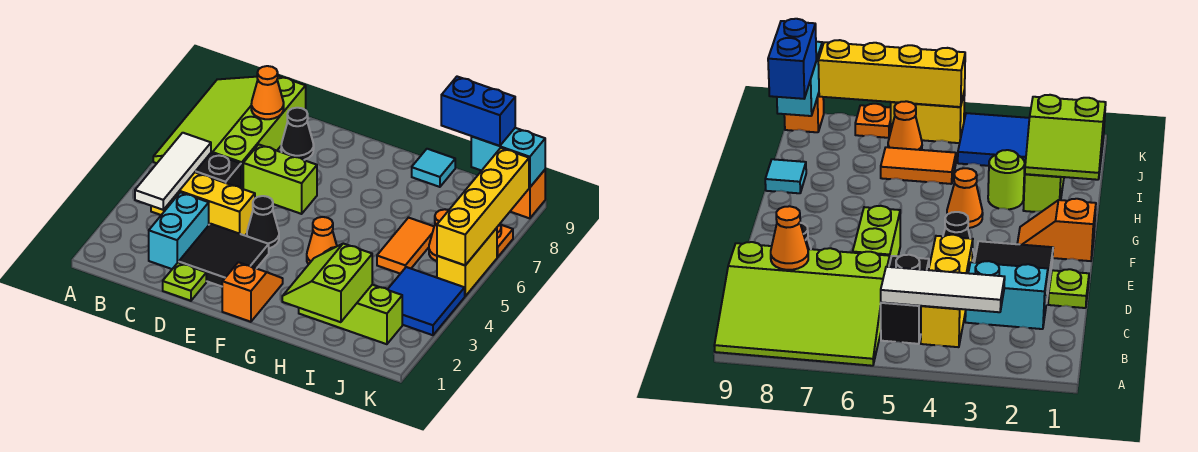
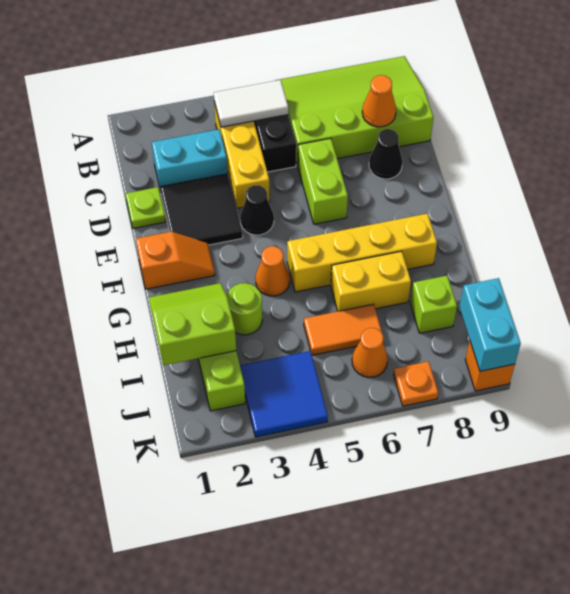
white 1x3 tile [135,133,211,210] -> white 1x2 tile [214,80,288,127]
cyan 1x1 tile [412,149,455,187] -> none
none -> lime 1x1 brick [410,276,457,333]
blue 1x2 brick [441,77,515,146] -> none
yellow 1x2 brick [437,228,497,296] -> yellow 1x2 brick moved to [331,251,411,311]
yellow 1x4 brick [437,148,529,265] -> yellow 1x4 brick moved to [287,213,437,292]

